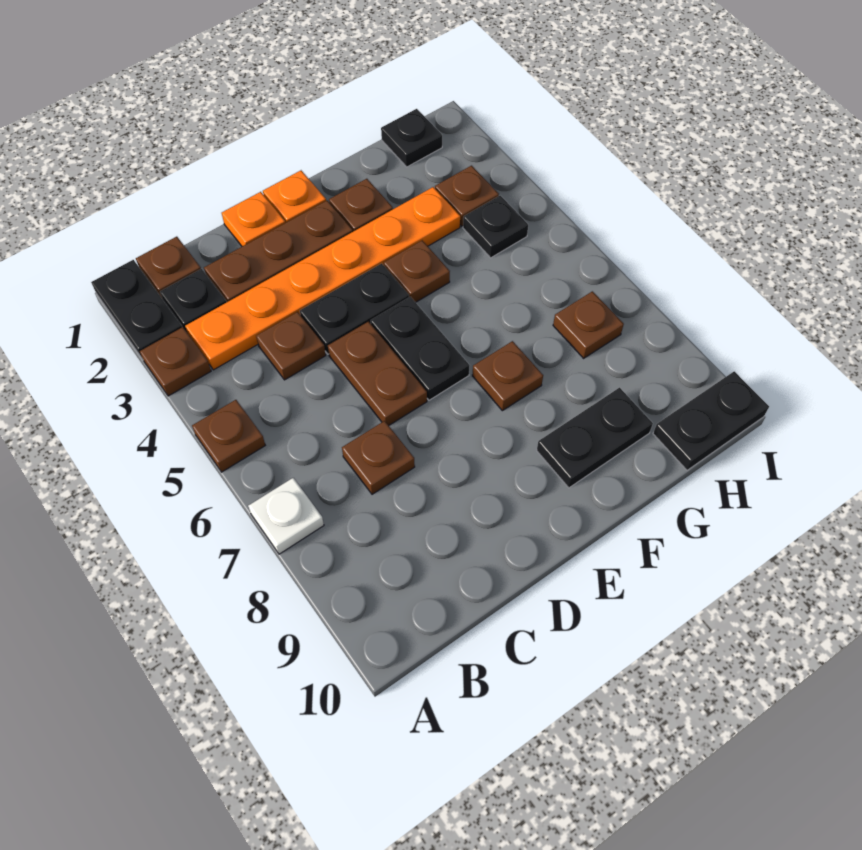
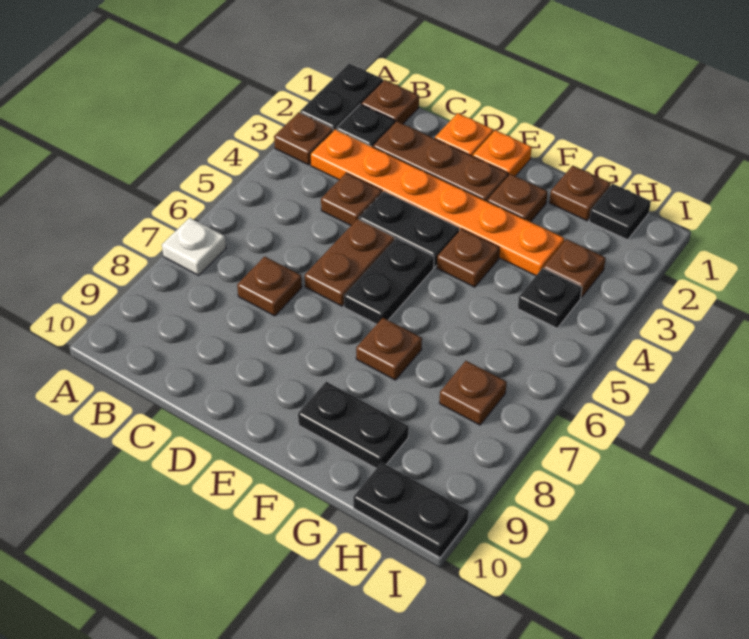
brown 1x1 plate [192,400,265,472] -> brown 1x1 plate moved to [549,165,610,221]

